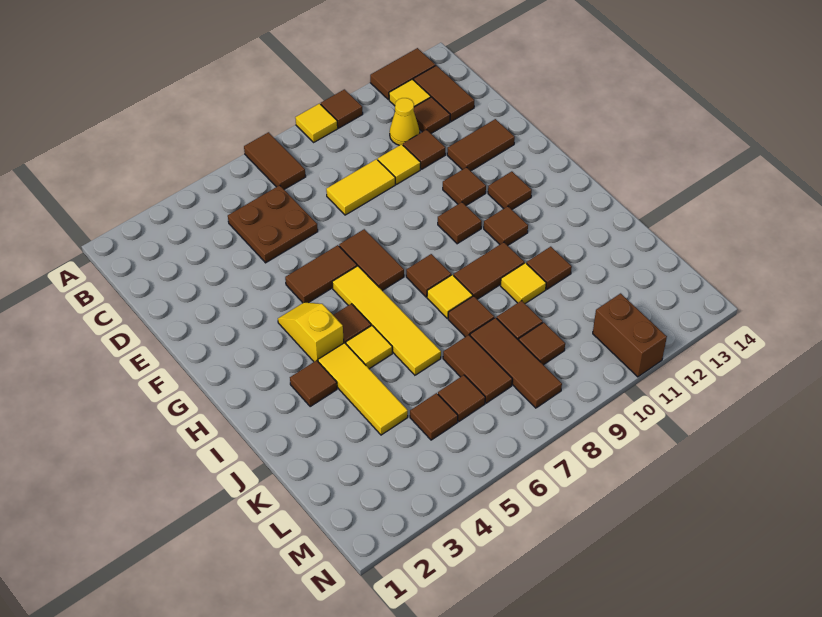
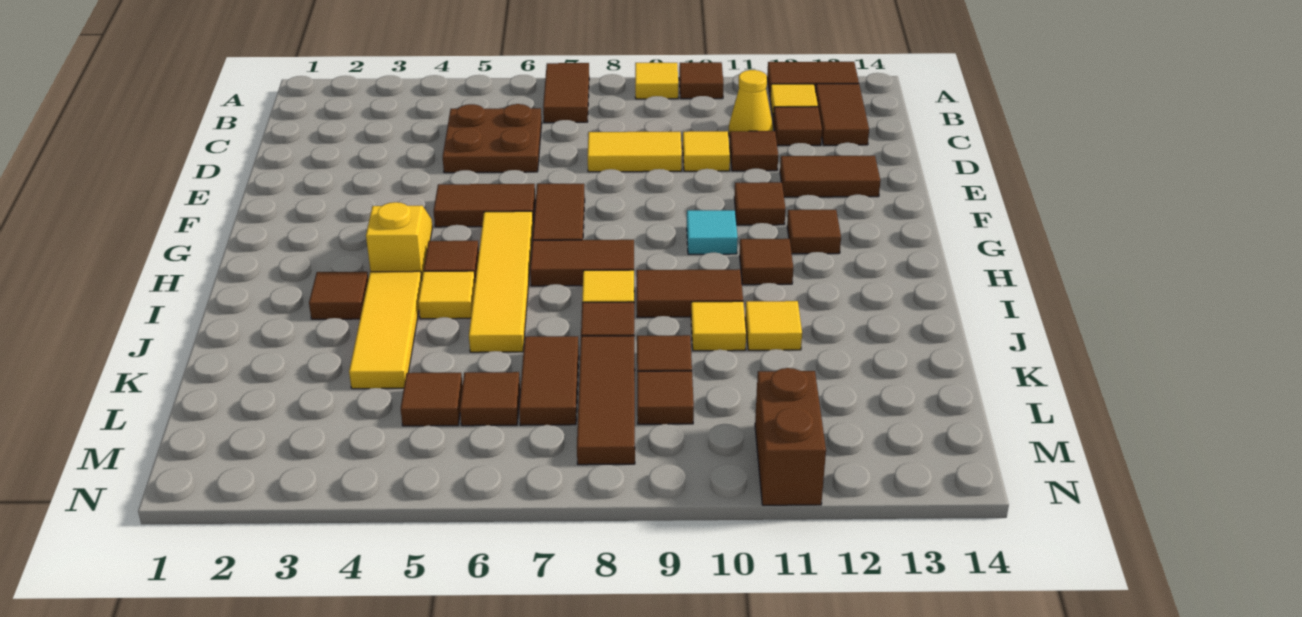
brown 1x1 tile [438,202,482,244] -> cyan 1x1 tile [687,210,738,254]
brown 1x1 tile [406,254,451,297] -> brown 1x2 tile [530,240,634,286]
brown 1x1 tile [527,247,572,289] -> yellow 1x1 tile [745,301,802,350]

